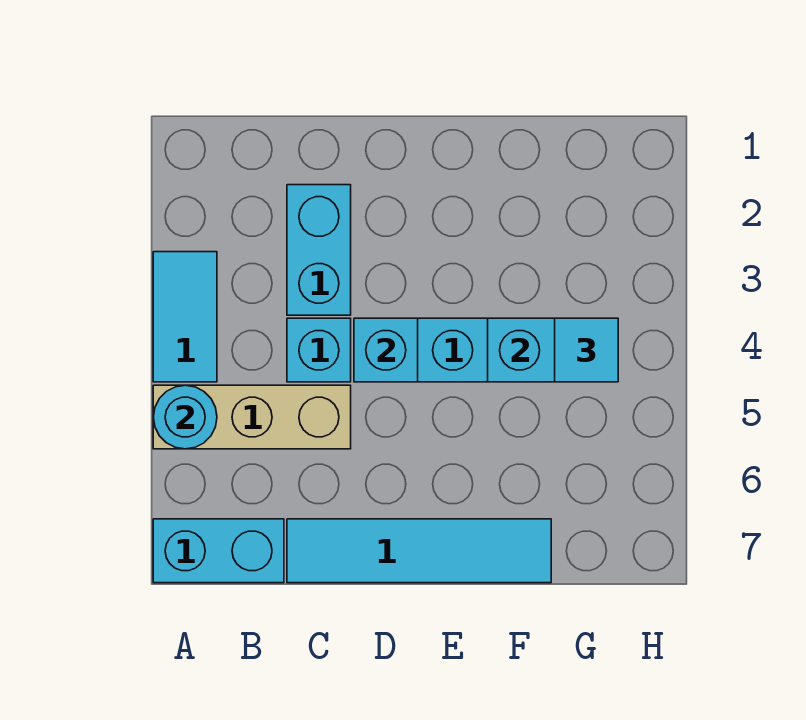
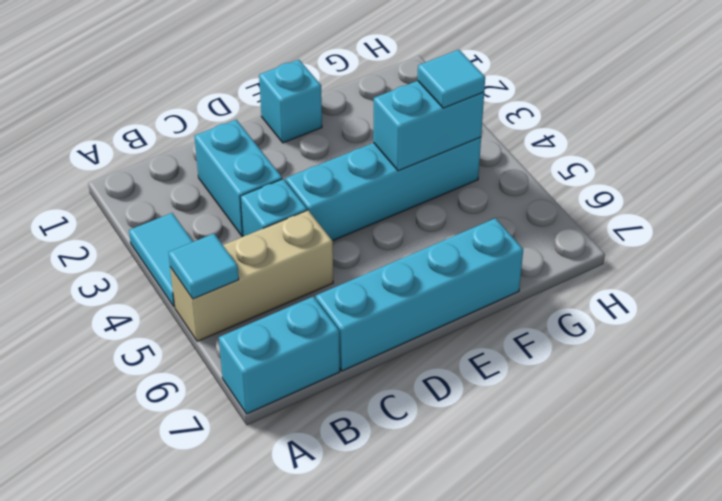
cyan 1x1 round brick [153,385,217,449] -> cyan 1x1 tile [168,234,239,299]
cyan 1x4 tile [287,519,551,583] -> cyan 1x4 brick [316,218,523,371]
cyan 1x1 brick [354,318,418,382] -> cyan 1x1 brick moved to [259,60,322,143]

